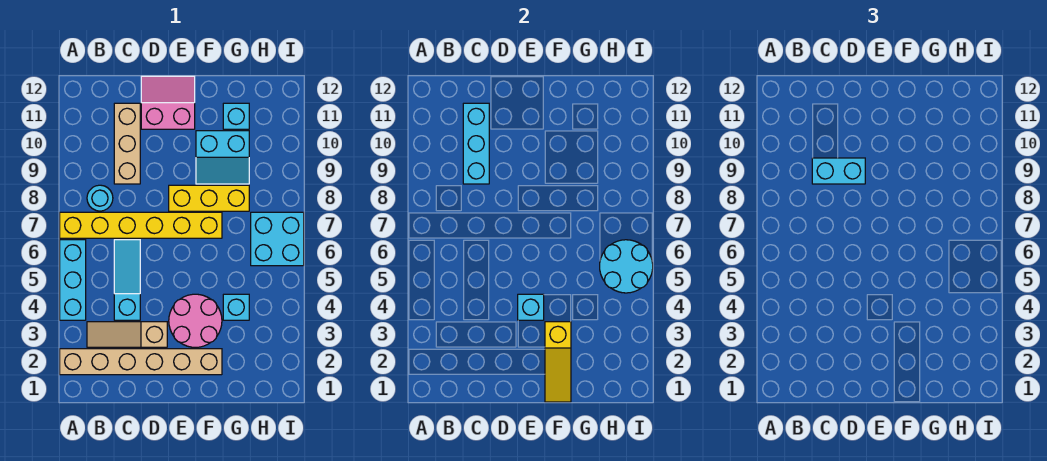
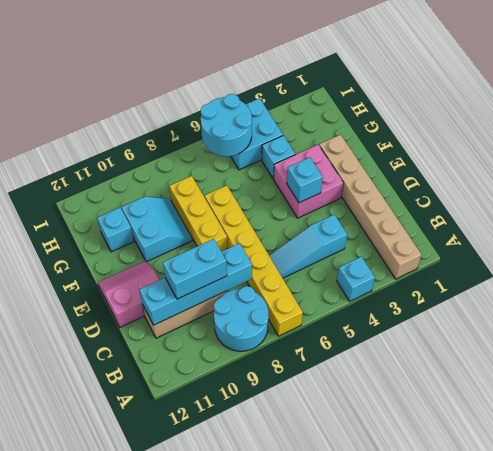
cyan 1x3 brick [60,240,86,320] -> cyan 1x1 brick [337,257,375,301]
tan 1x3 slope [87,322,167,347] -> none
cyan 1x1 round brick [87,185,113,211] -> cyan 2x2 round brick [214,286,269,351]
cyan 1x3 brick [463,103,489,184] -> cyan 1x4 brick [140,243,252,325]
cyan 1x2 brick [812,158,865,184] -> cyan 1x2 brick turned to [163,239,227,299]
pink 2x2 slope [141,76,195,129] -> pink 2x2 slope turned to [98,261,159,327]
pink 2x2 round brick [169,294,222,347] -> pink 2x2 brick [274,145,343,218]
yellow 1x3 slope [545,322,571,402] -> none
cyan 2x2 brick [251,212,304,266] -> cyan 2x2 brick moved to [231,98,283,170]

